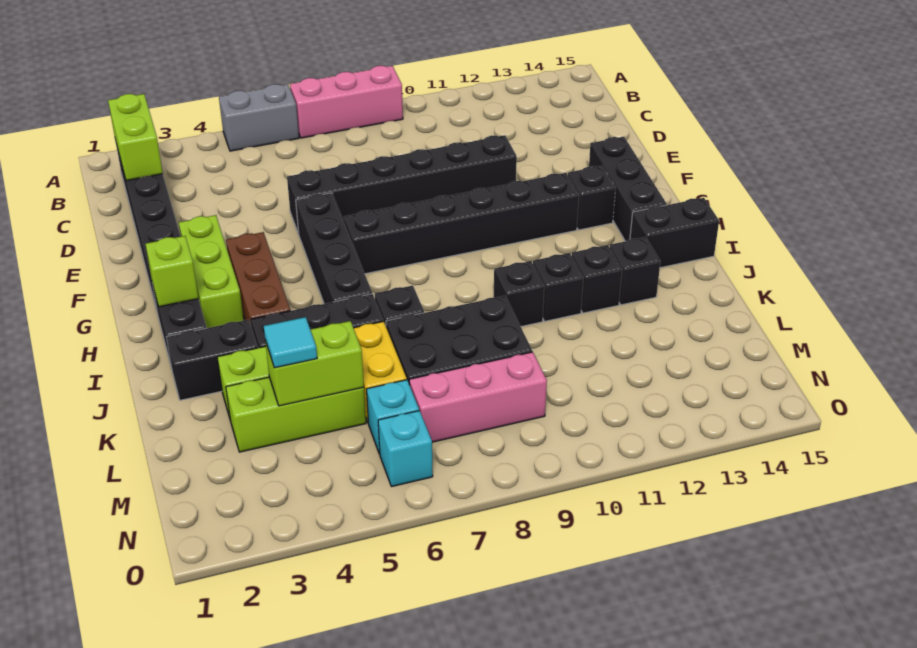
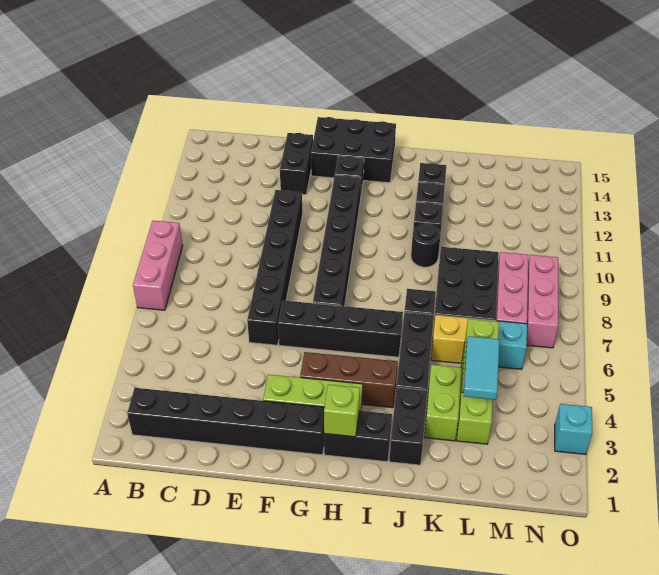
grey 1x2 brick [219,84,299,151] -> none
lime 1x2 brick [108,94,163,180] -> none
black 1x3 brick [589,137,667,241] -> black 2x3 brick [311,117,396,183]
black 1x2 brick [630,198,719,268] -> black 1x2 brick moved to [280,133,313,195]
black 1x1 brick [494,261,544,326] -> black 1x1 round brick [411,224,441,267]
cyan 1x1 tile [264,317,317,368] -> cyan 1x2 tile [464,336,499,400]
cyan 1x1 brick [378,411,433,487] -> cyan 1x1 brick moved to [555,404,592,454]
none -> pink 1x3 brick [527,255,558,348]

